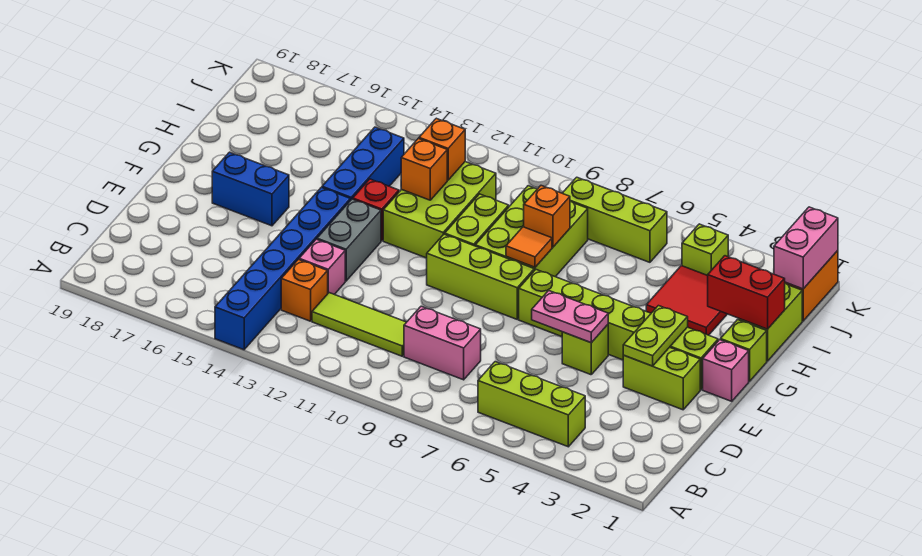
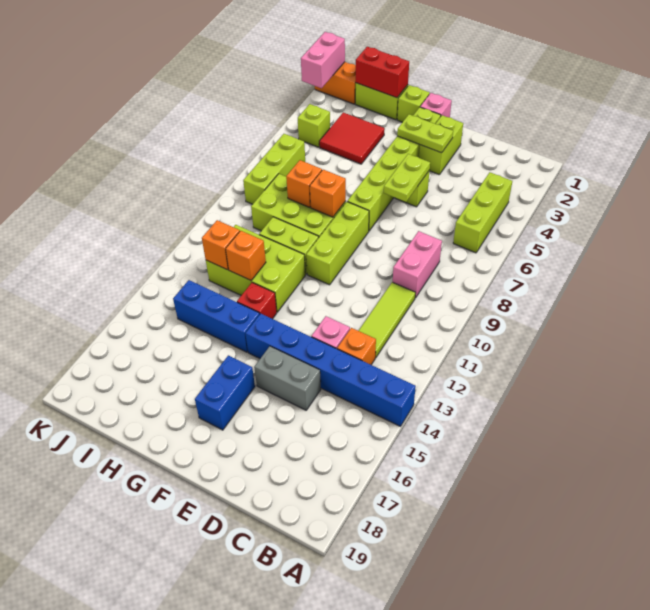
pink 1x2 plate [532,290,608,343] -> lime 1x2 plate [384,154,430,202]
grey 1x2 brick [317,199,381,281] -> grey 1x2 brick moved to [254,346,321,410]
orange 1x1 tile [506,227,552,267] -> orange 1x1 brick [310,170,346,217]
red 1x2 brick [708,256,785,329] -> red 1x2 brick turned to [356,47,409,98]
pink 1x2 brick [774,207,838,289] -> pink 1x2 brick turned to [301,32,345,88]

